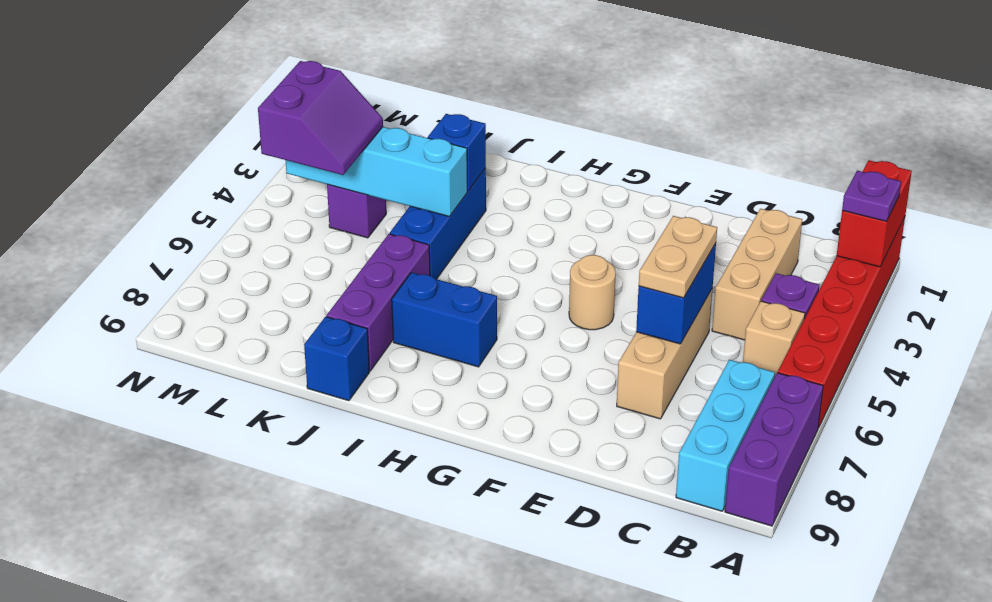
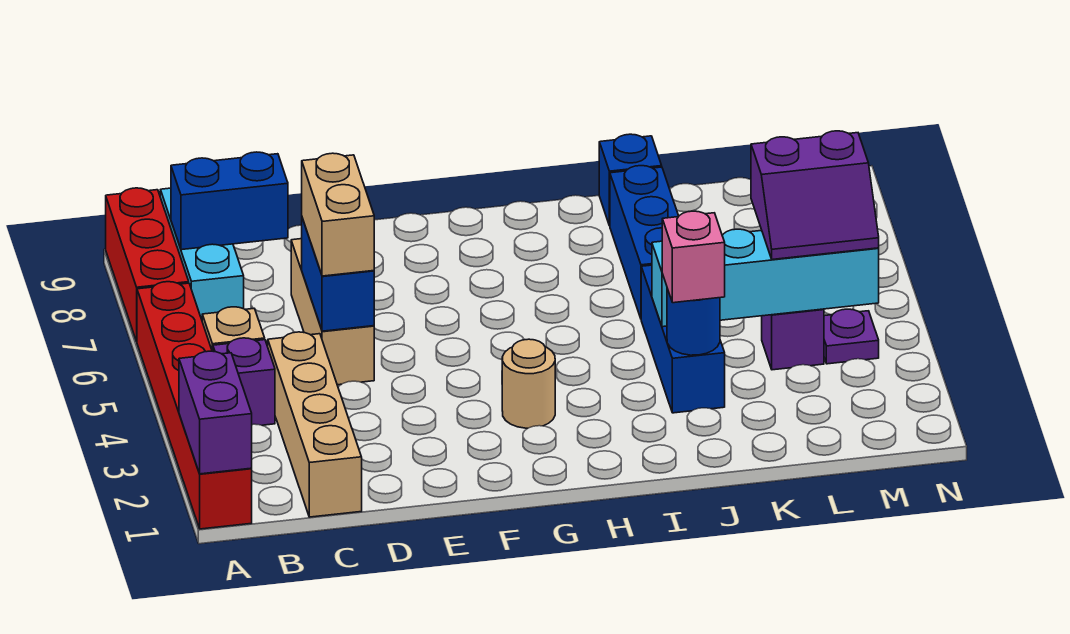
red 1x2 brick [837,160,912,267] -> purple 1x2 brick [179,351,252,474]
purple 1x1 plate [842,171,901,221] -> purple 1x1 plate moved to [824,309,879,364]
purple 1x3 brick [725,373,823,526] -> red 1x3 brick [106,188,189,341]
tan 1x3 brick [712,209,802,340] -> tan 1x4 brick [268,332,362,517]
tan 1x2 plate [639,216,717,298] -> tan 1x2 brick [302,153,374,276]
tan 1x1 round brick [569,255,616,330] -> tan 1x1 round brick moved to [502,339,555,428]
blue 1x2 brick [392,272,497,367] -> blue 1x2 brick moved to [171,152,288,250]
blue 1x1 brick [428,114,486,191] -> blue 1x1 round brick [667,289,720,355]
none -> pink 1x1 brick [662,211,725,303]
purple 1x3 brick [327,234,430,371] -> blue 1x3 brick [610,166,679,318]
purple 2x2 slope [258,61,383,175] -> purple 2x2 slope turned to [751,131,879,260]

